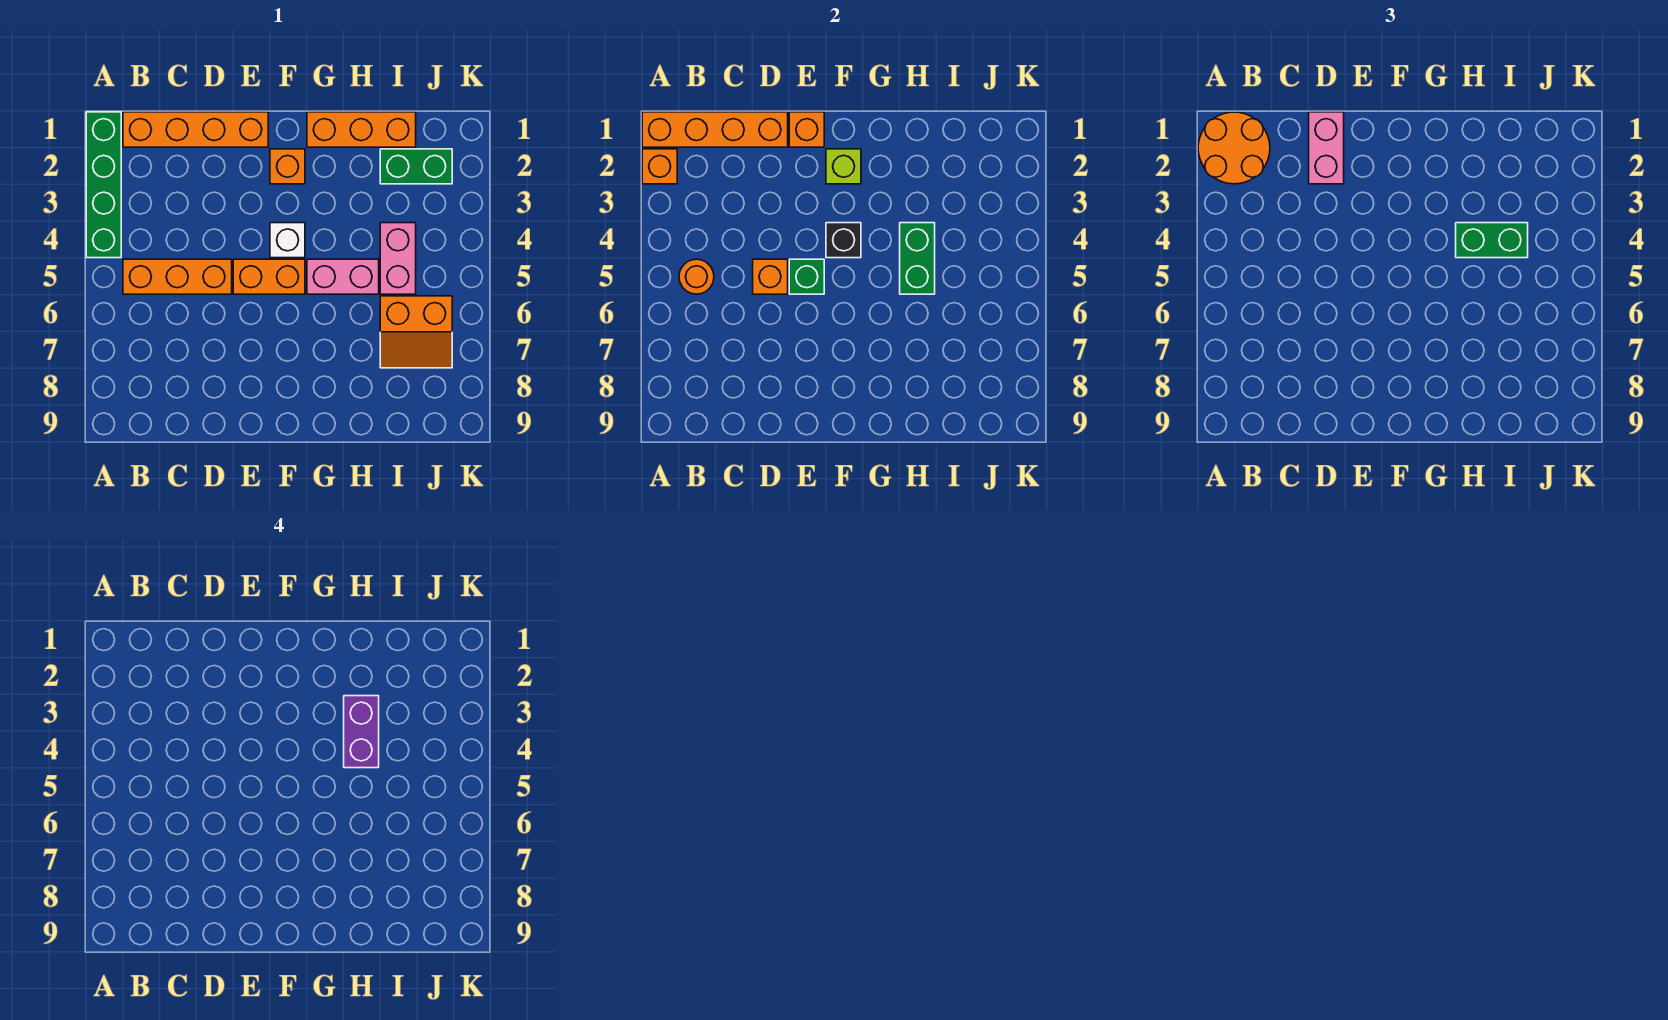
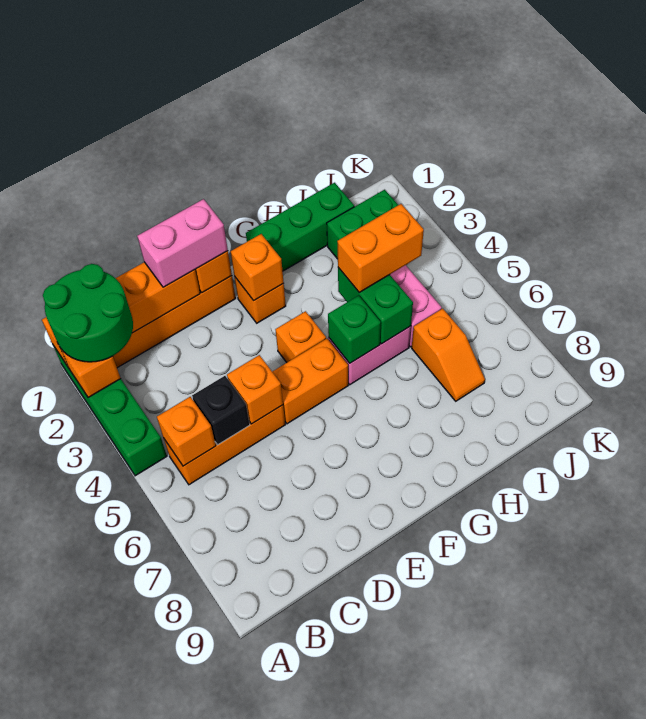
orange 2x2 round brick [1198,112,1270,184] -> green 2x2 round brick [43,264,133,362]
orange 1x1 round brick [679,259,714,294] -> orange 1x1 brick [157,397,216,466]
pink 1x2 brick [1309,112,1344,184] -> pink 1x2 brick turned to [137,199,228,287]
green 1x1 brick [789,259,824,294] -> green 1x1 brick moved to [328,295,381,363]
lime 1x1 brick [826,149,861,184] -> orange 1x1 brick [231,234,284,301]
white 1x1 brick [270,223,305,258] -> orange 1x1 brick [275,311,326,362]
black 1x1 brick [826,223,861,258] -> black 1x1 brick moved to [192,376,250,445]
orange 1x3 brick [307,112,416,147] -> green 1x3 brick [246,183,354,271]
purple 1x2 brick [344,696,379,768] -> none
green 1x2 brick [1456,223,1528,258] -> orange 1x2 brick [337,204,424,293]
orange 2x2 slope [380,296,452,368] -> orange 1x2 slope [412,309,485,401]

